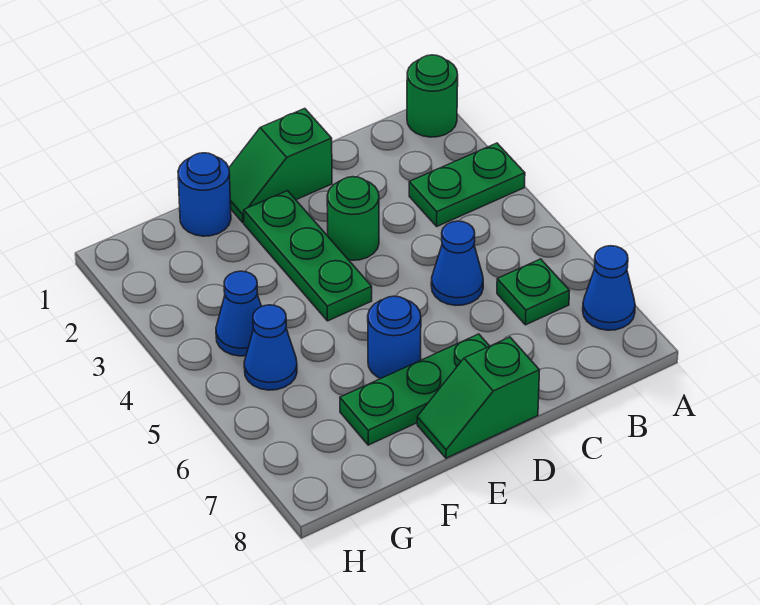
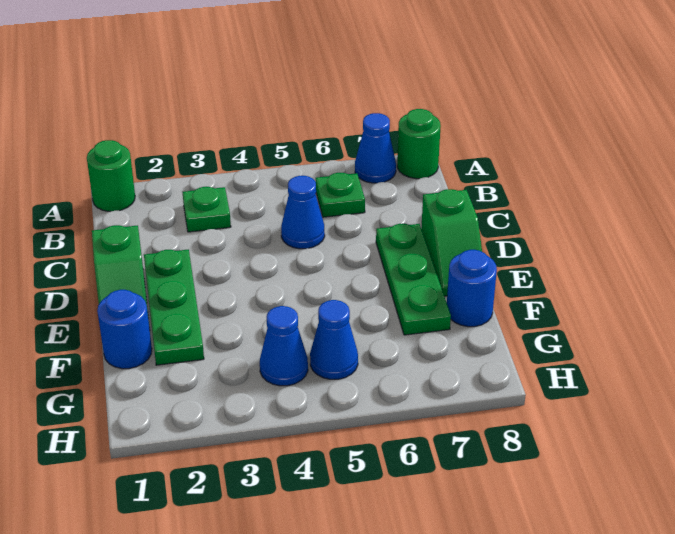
green 1x2 plate [409,143,525,226] -> green 1x1 plate [183,187,231,232]
green 1x1 round brick [327,177,379,260] -> green 1x1 round brick moved to [397,109,441,179]
green 1x3 plate [244,191,372,321] -> green 1x3 plate turned to [144,250,204,365]
blue 1x1 round brick [368,296,421,379] -> blue 1x1 round brick moved to [447,250,497,327]

